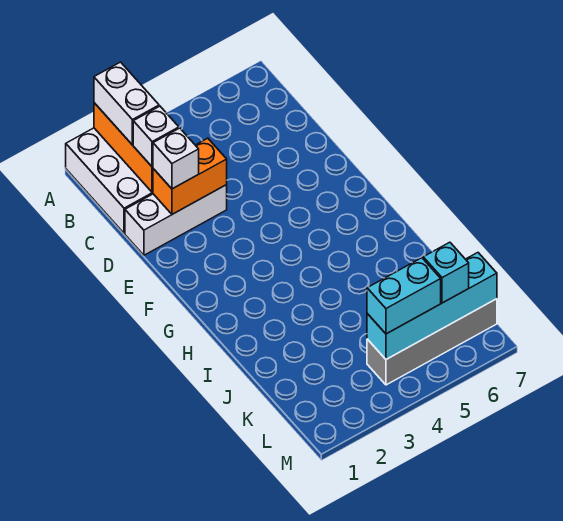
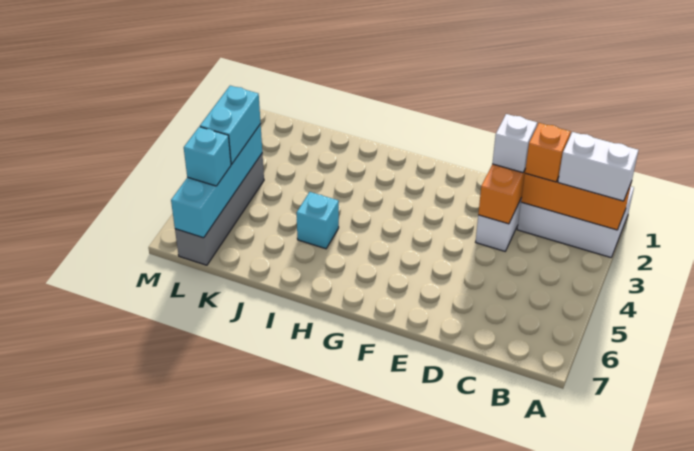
white 1x1 brick [133,106,179,167] -> orange 1x1 brick [525,123,570,182]
none -> cyan 1x1 brick [296,192,339,249]

